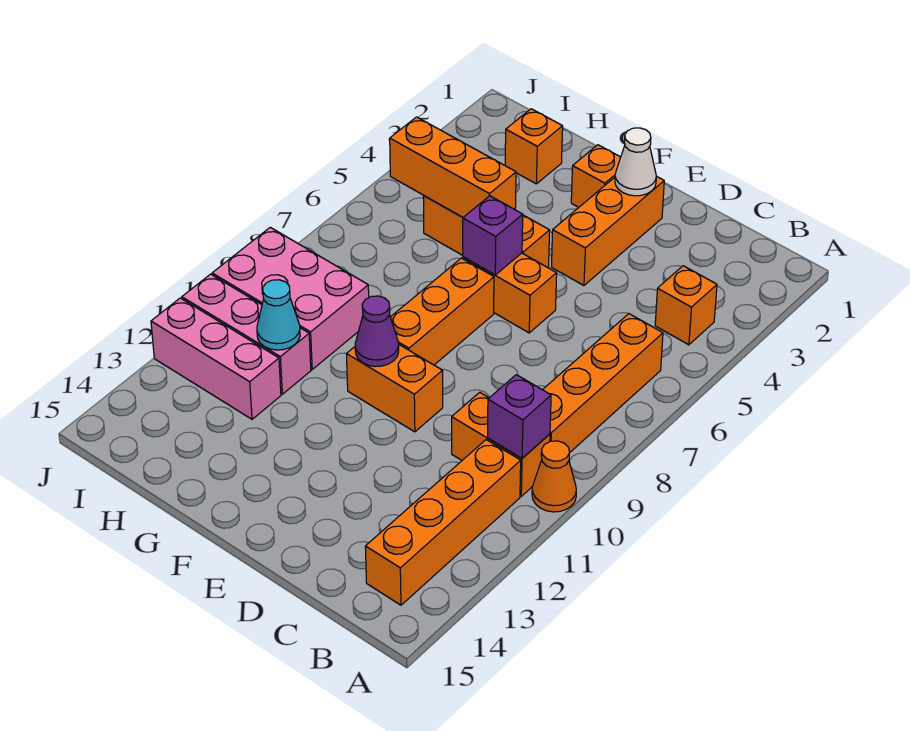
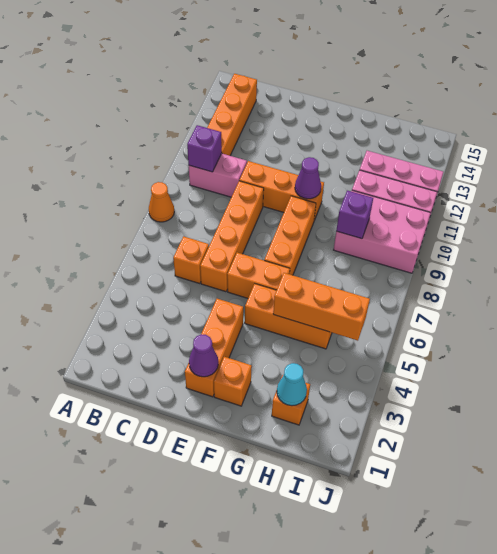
orange 1x1 cone [532,441,576,512] -> orange 1x1 cone moved to [149,182,174,222]
orange 1x1 brick [655,266,717,345] -> orange 1x1 brick moved to [173,236,209,284]
orange 1x4 brick [543,314,663,453] -> orange 1x4 brick moved to [200,181,264,292]
orange 1x2 brick [452,392,550,496] -> pink 1x2 brick [189,153,247,197]
white 1x1 cone [615,128,656,196] -> purple 1x1 cone [189,334,218,377]
orange 1x2 brick [347,344,443,432] -> orange 1x3 brick [239,161,324,220]
purple 1x1 brick [463,196,523,275] -> purple 1x1 brick moved to [336,191,373,239]
cyan 1x1 cone [257,280,300,350] -> cyan 1x1 cone moved to [277,363,307,406]

